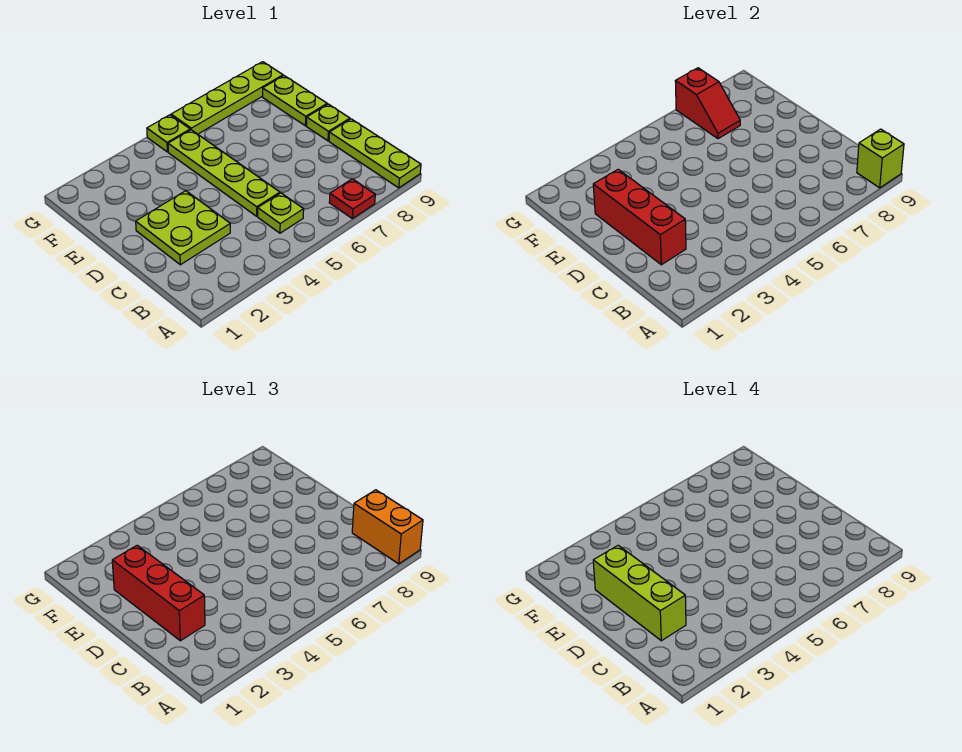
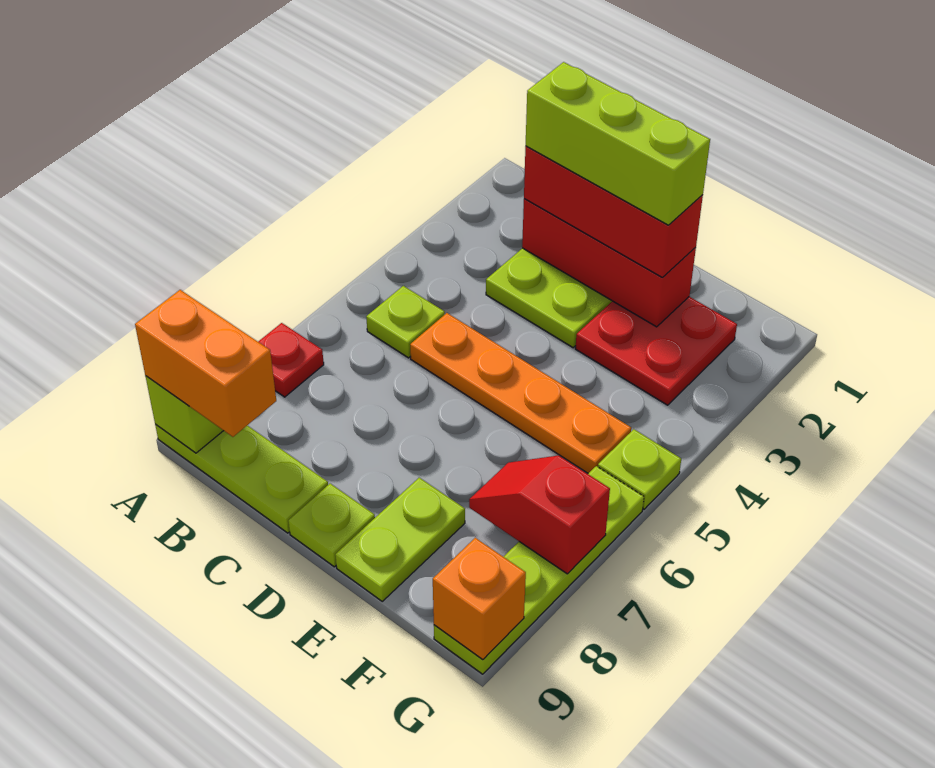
lime 1x4 plate [168,130,280,216] -> orange 1x4 plate [410,313,631,473]
none -> red 2x2 plate [575,297,737,405]
lime 1x2 plate [263,76,327,126] -> lime 1x2 plate turned to [335,478,465,601]
none -> orange 1x1 brick [433,538,526,660]

